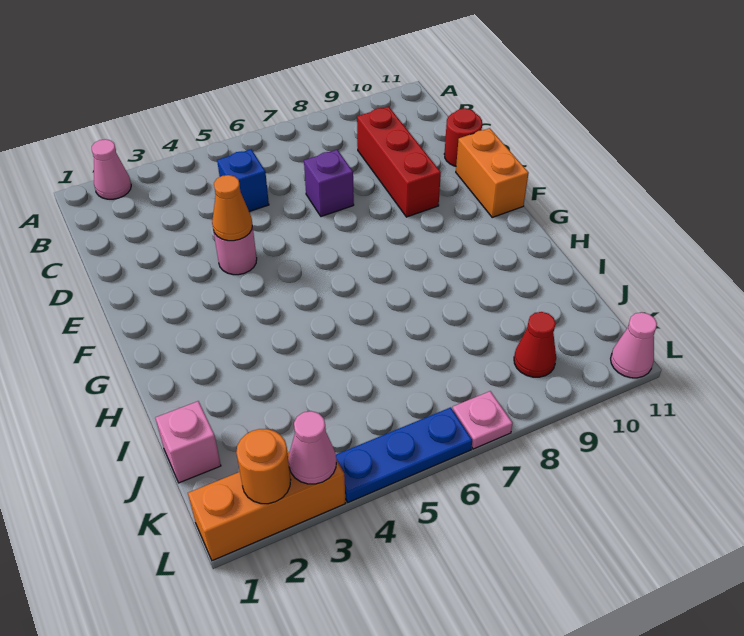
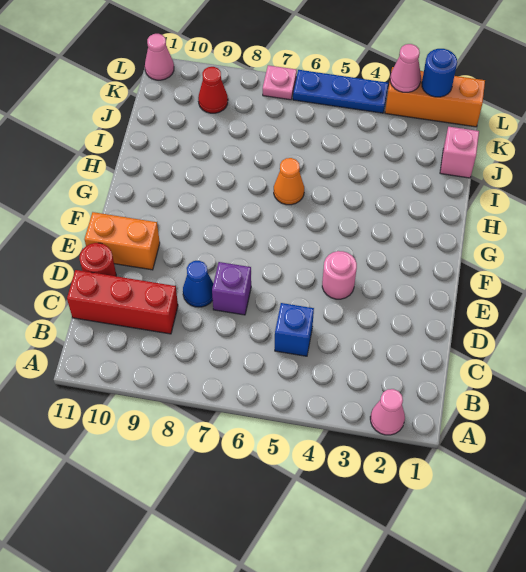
red 1x3 brick [357,107,441,217] -> red 1x3 brick turned to [67,270,178,334]
none -> blue 1x1 cone [183,261,214,307]
orange 1x1 cone [212,175,252,241] -> orange 1x1 cone moved to [274,158,304,205]
orange 1x2 brick [456,128,529,217] -> orange 1x2 brick turned to [85,212,160,270]
orange 1x1 round brick [236,429,291,504] -> blue 1x1 round brick [422,49,457,97]

